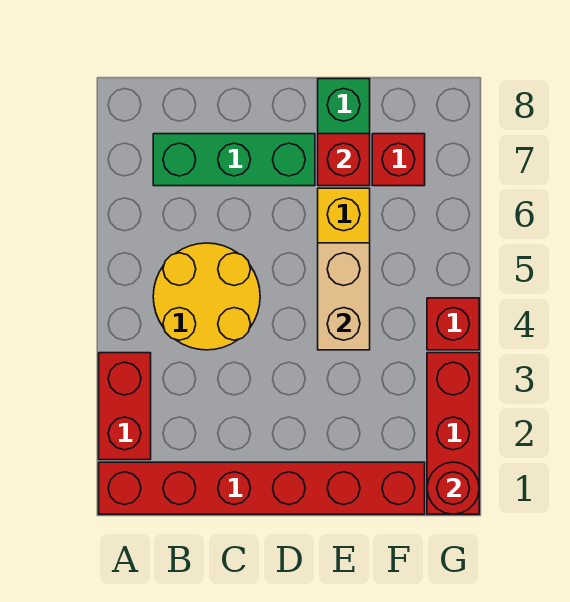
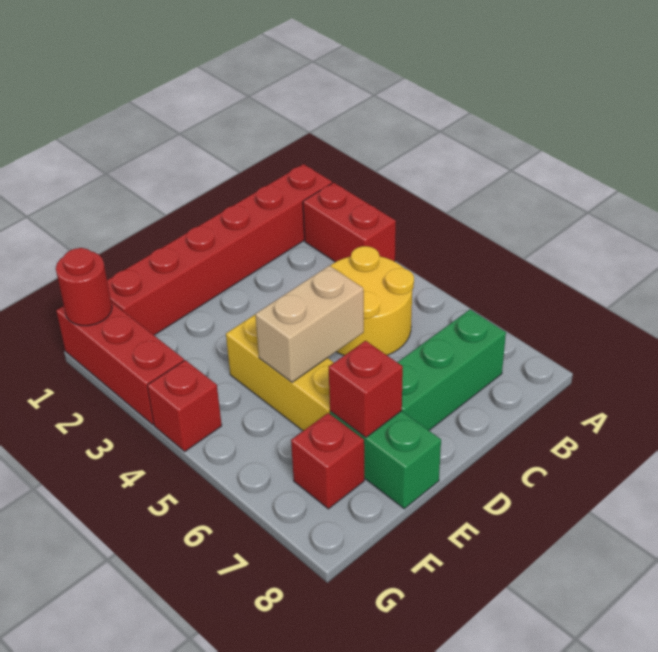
tan 1x2 brick [318,243,370,350] -> tan 1x2 brick turned to [255,266,364,382]

